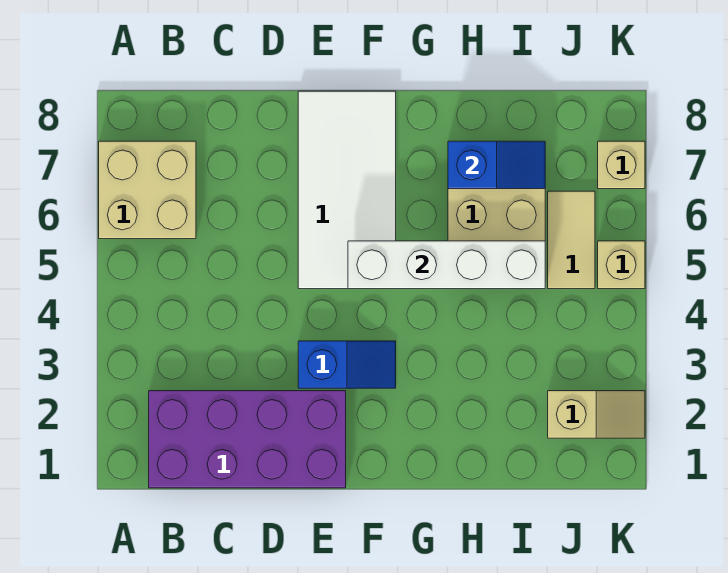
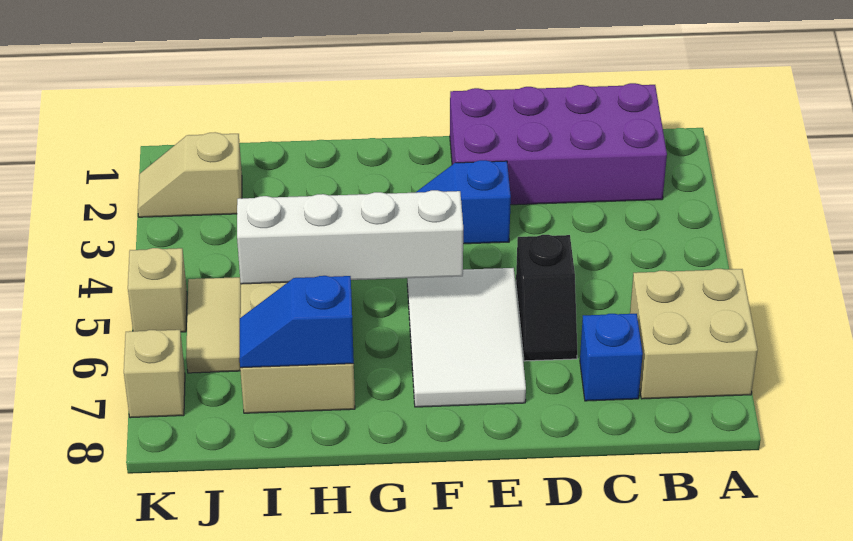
none -> blue 1x1 brick [580,314,643,401]
none -> black 1x2 slope [516,235,577,361]
white 2x4 tile [298,91,396,289] -> white 2x3 tile [407,268,526,407]

